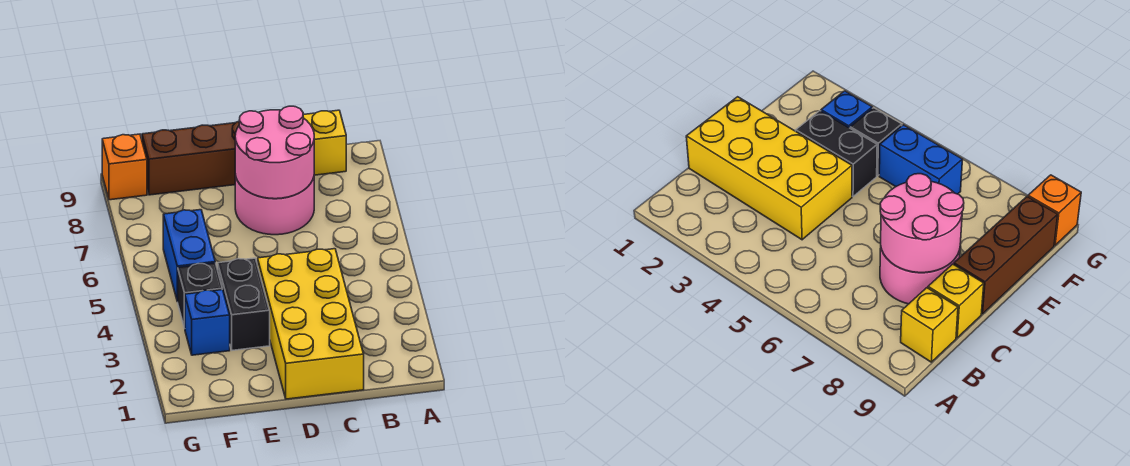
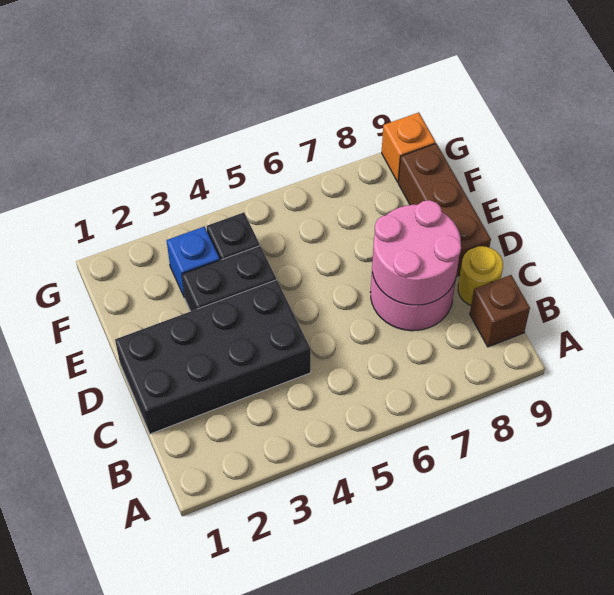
yellow 1x1 brick [303,110,346,175] -> brown 1x1 brick [470,275,530,347]
yellow 2x4 brick [258,249,364,399] -> black 2x4 brick [115,280,311,434]
yellow 1x1 brick [928,264,984,338] -> yellow 1x1 round brick [458,246,503,305]
blue 1x2 brick [163,210,215,302] -> none

